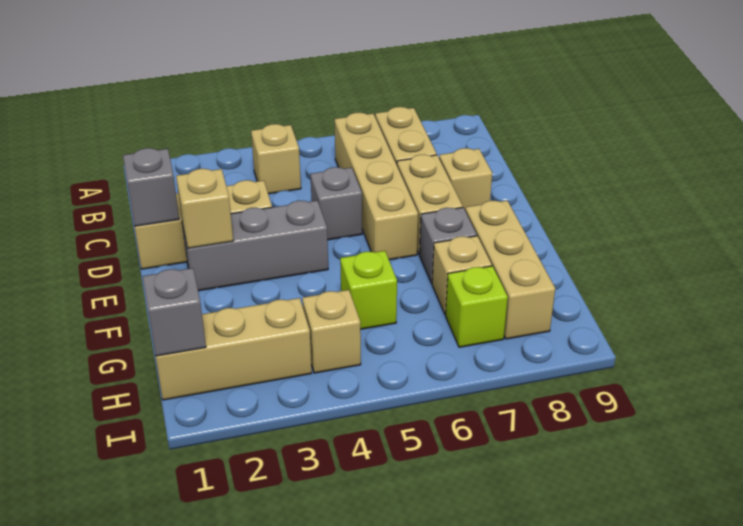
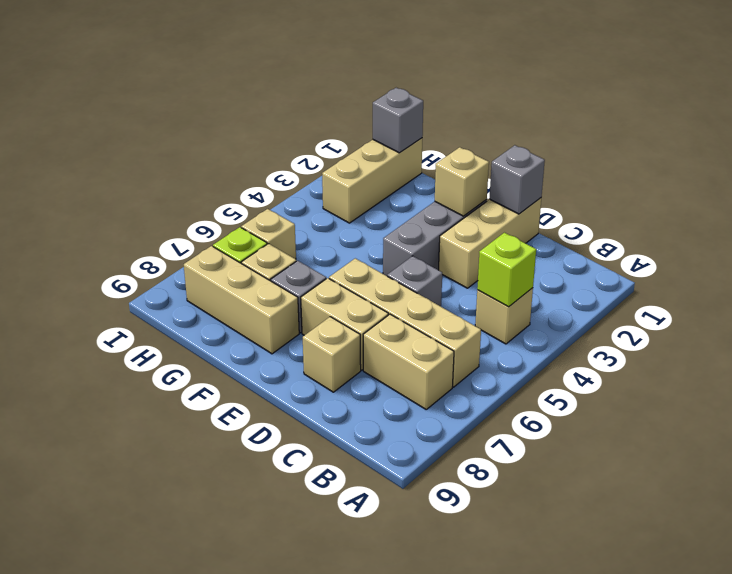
lime 1x1 brick [340,251,397,329] -> lime 1x1 brick moved to [477,233,536,307]
tan 1x1 brick [302,290,361,373] -> tan 1x1 brick moved to [241,209,296,259]

